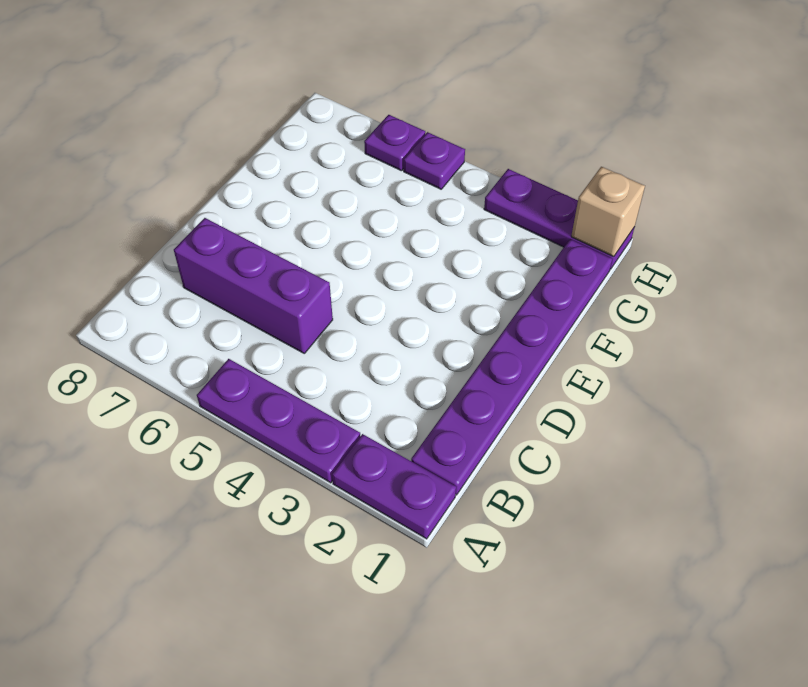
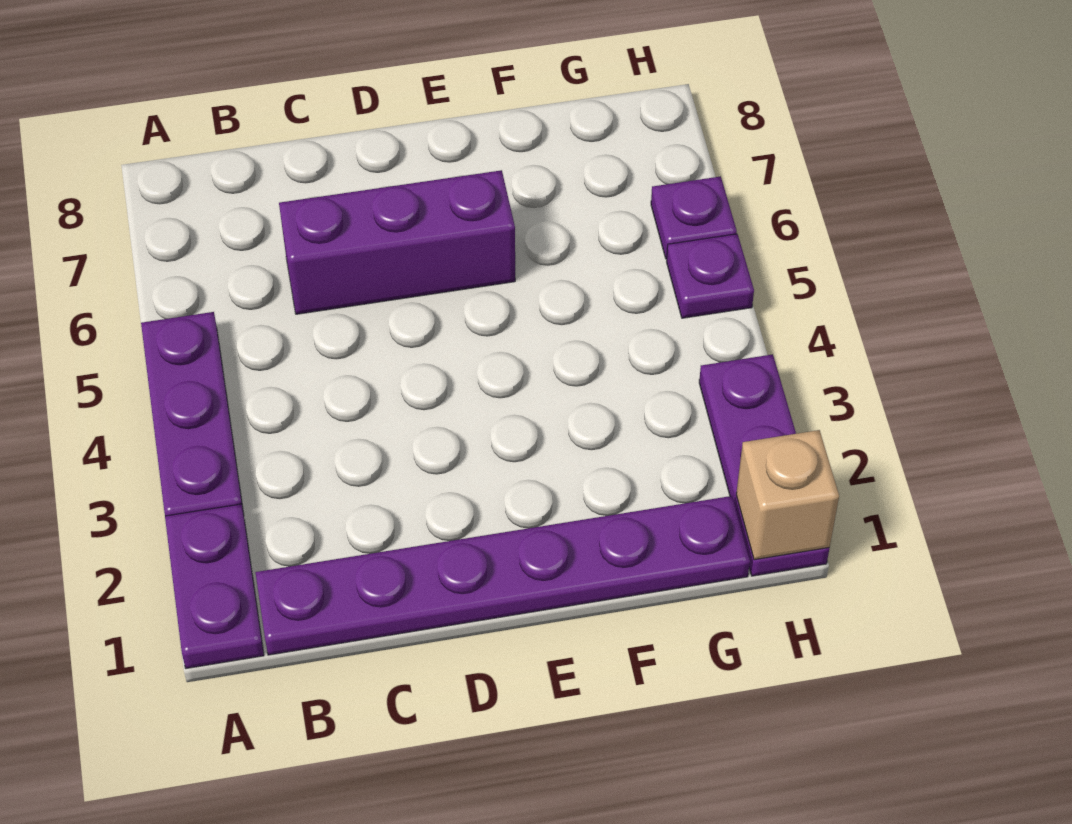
purple 1x3 brick [174,218,333,353] -> purple 1x3 brick turned to [279,170,515,314]

